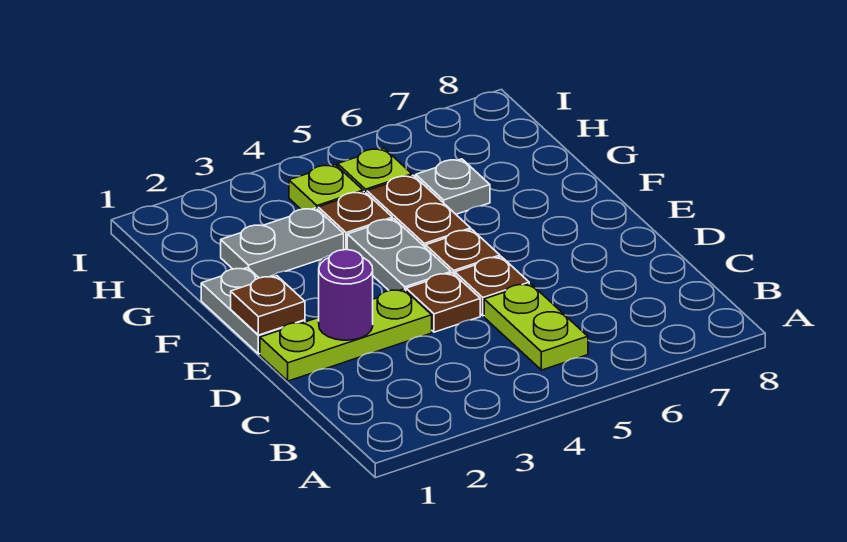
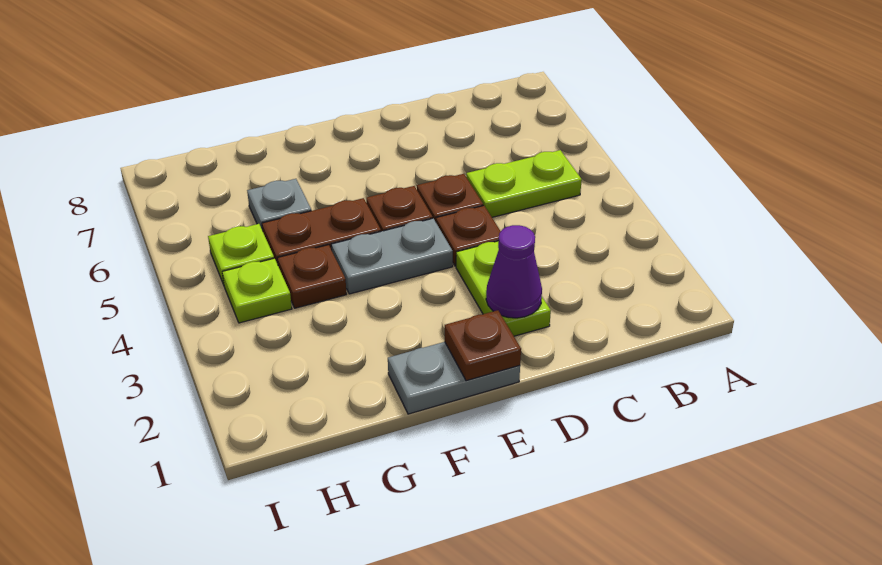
lime 1x3 plate [260,289,432,381] -> lime 1x2 plate [456,241,551,336]
purple 1x1 round brick [319,250,373,340] -> purple 1x1 cone [486,225,542,318]
grey 1x2 plate [221,208,344,278] -> none

